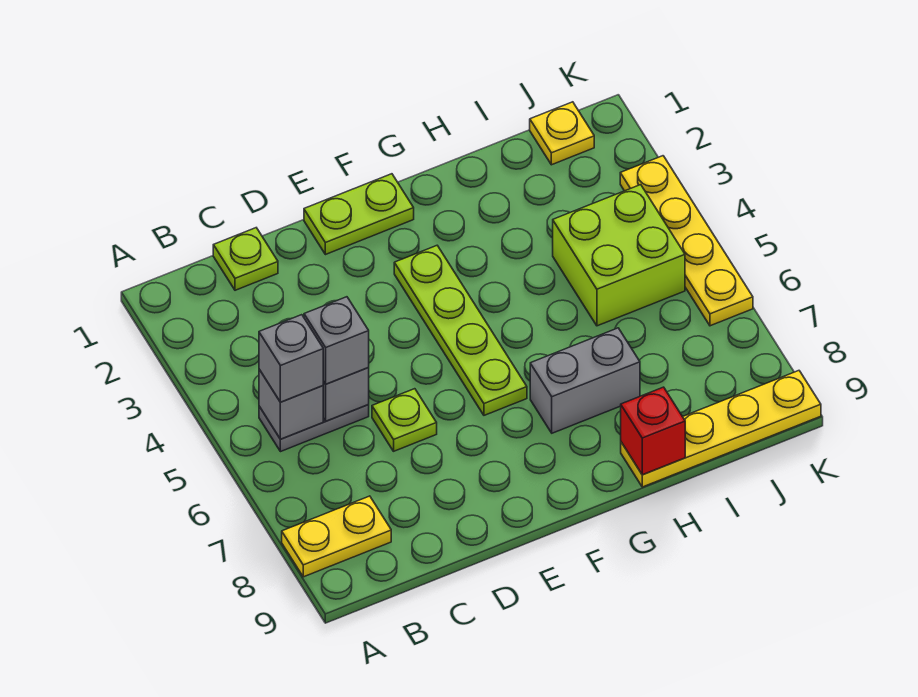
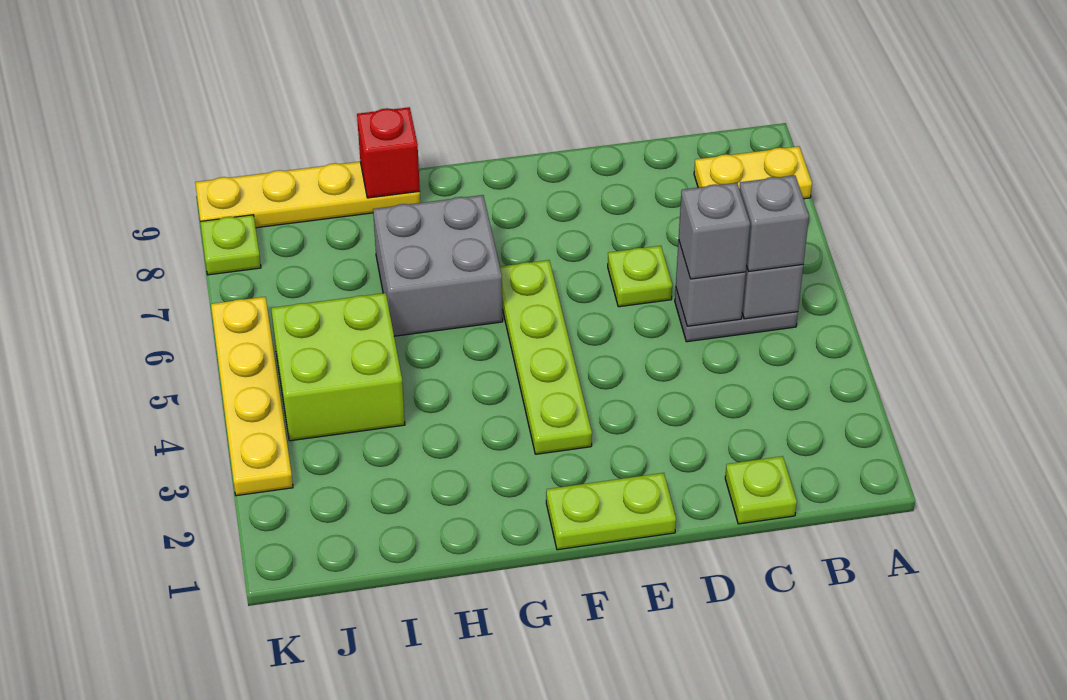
grey 1x2 brick [530,328,640,433] -> grey 2x2 brick [373,195,503,336]
yellow 1x1 plate [530,102,594,165] -> none
none -> lime 1x1 plate [200,215,261,275]

